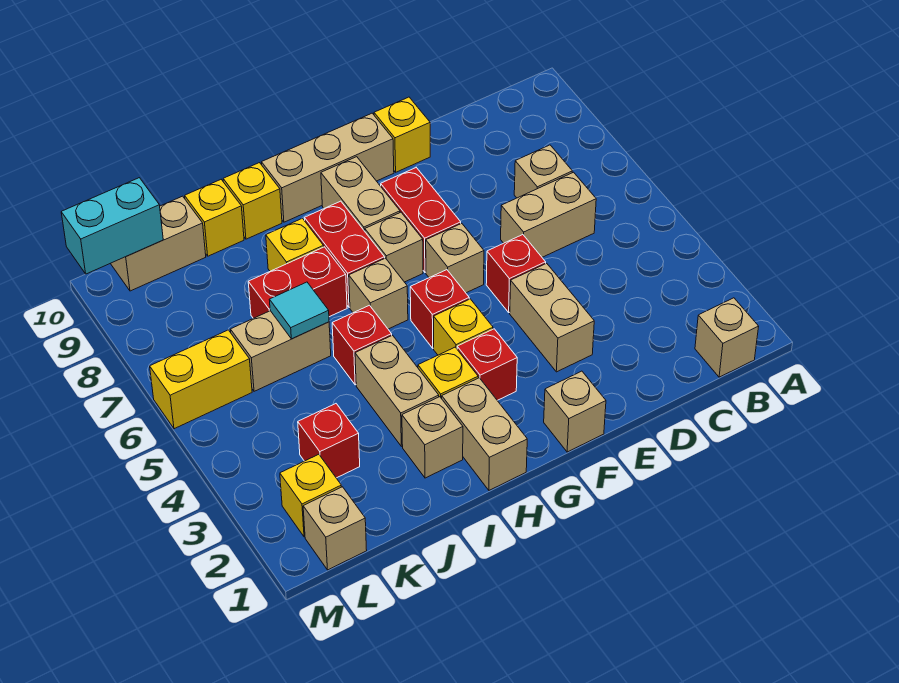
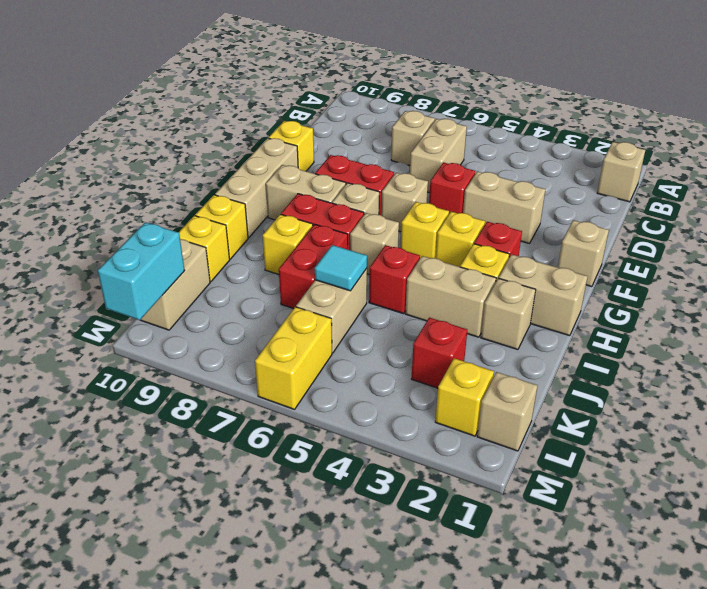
red 1x1 brick [410,270,469,348] -> yellow 1x1 brick [401,202,449,258]

